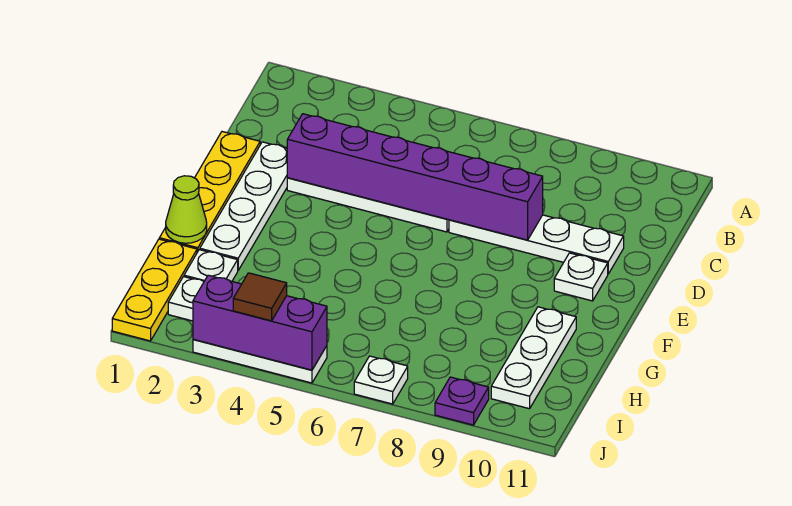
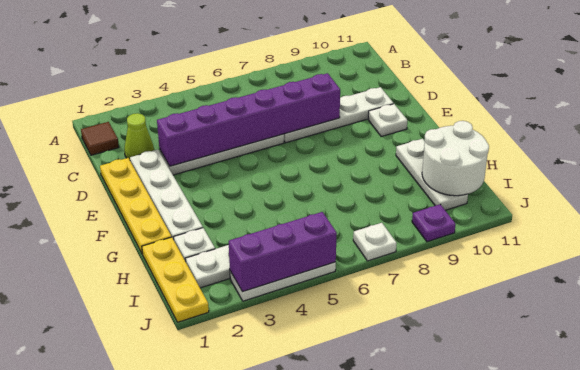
lime 1x1 cone [166,176,207,243] -> lime 1x1 cone moved to [124,113,154,160]
none -> white 2x2 round brick [422,121,489,196]
brown 1x1 tile [233,273,287,321] -> brown 1x1 tile moved to [81,122,119,155]

